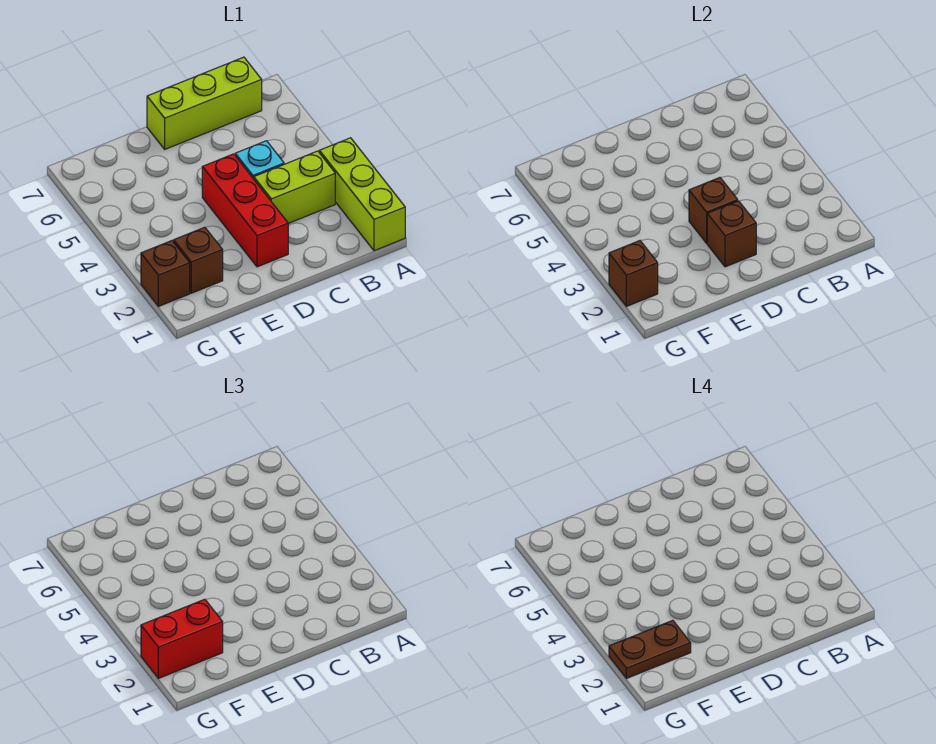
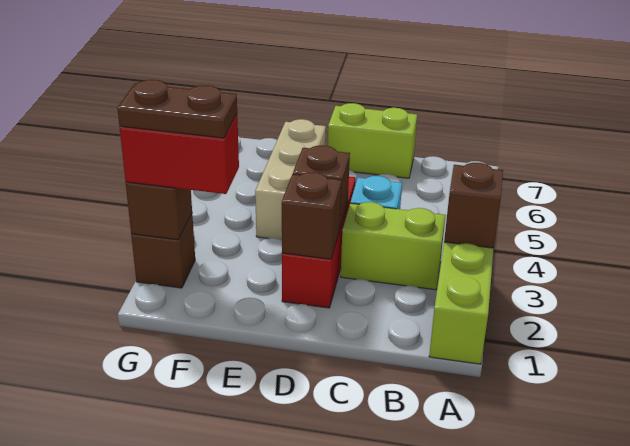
lime 1x3 brick [147,57,262,149] -> lime 1x2 brick [328,103,417,178]
none -> tan 1x3 brick [255,119,326,240]
brown 1x1 brick [174,227,223,293] -> brown 1x1 brick moved to [444,163,503,248]

